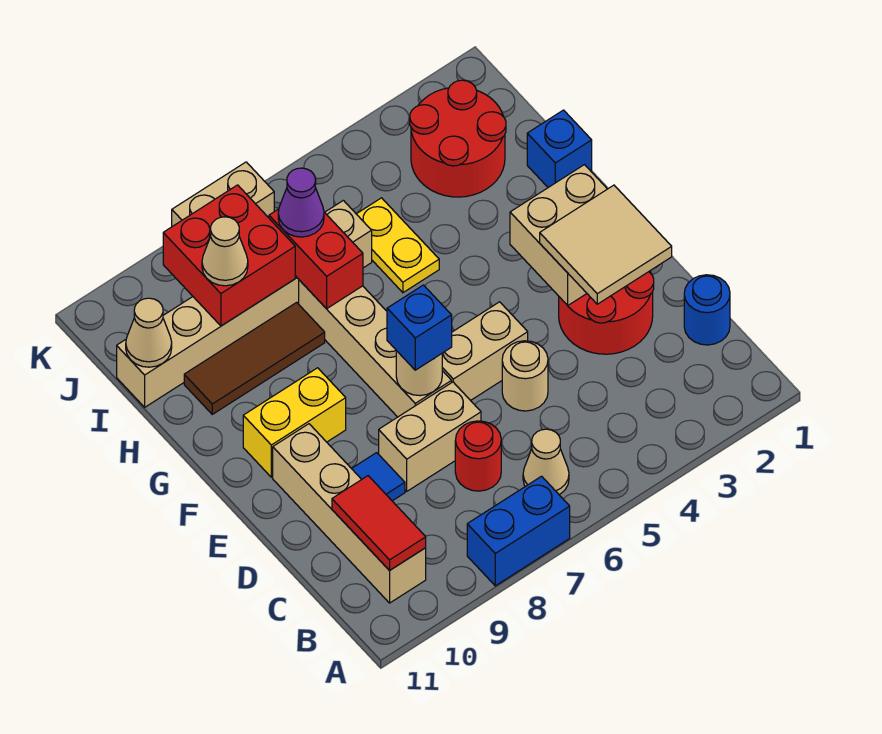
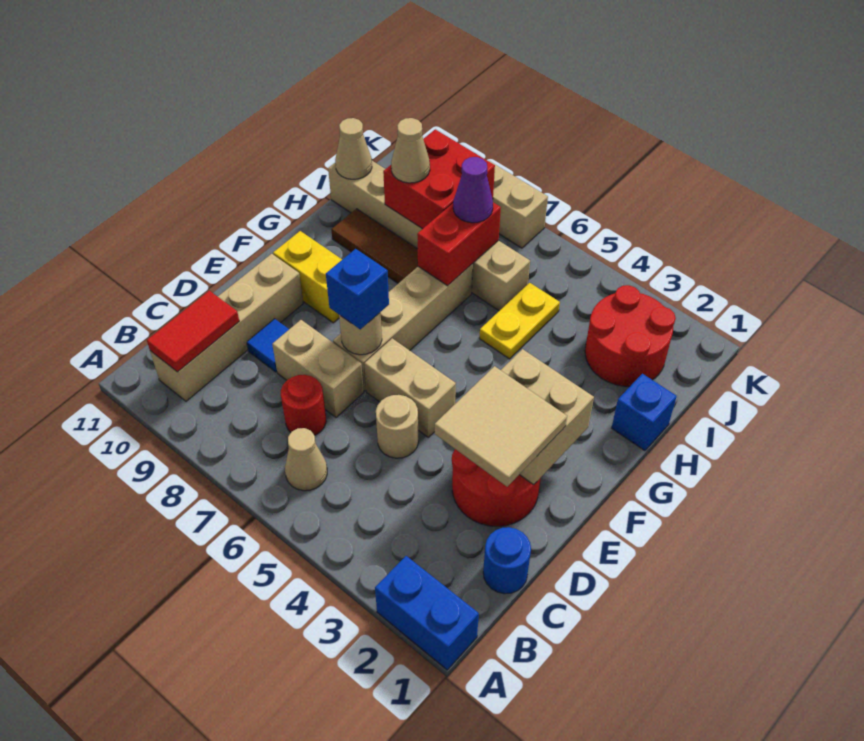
blue 1x2 brick [467,476,570,586] -> blue 1x2 brick moved to [375,556,479,670]

